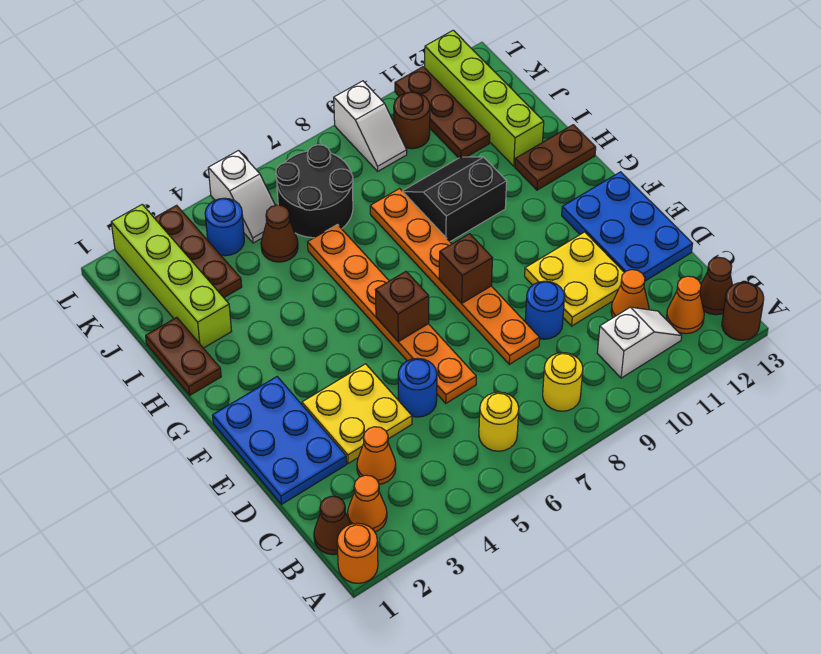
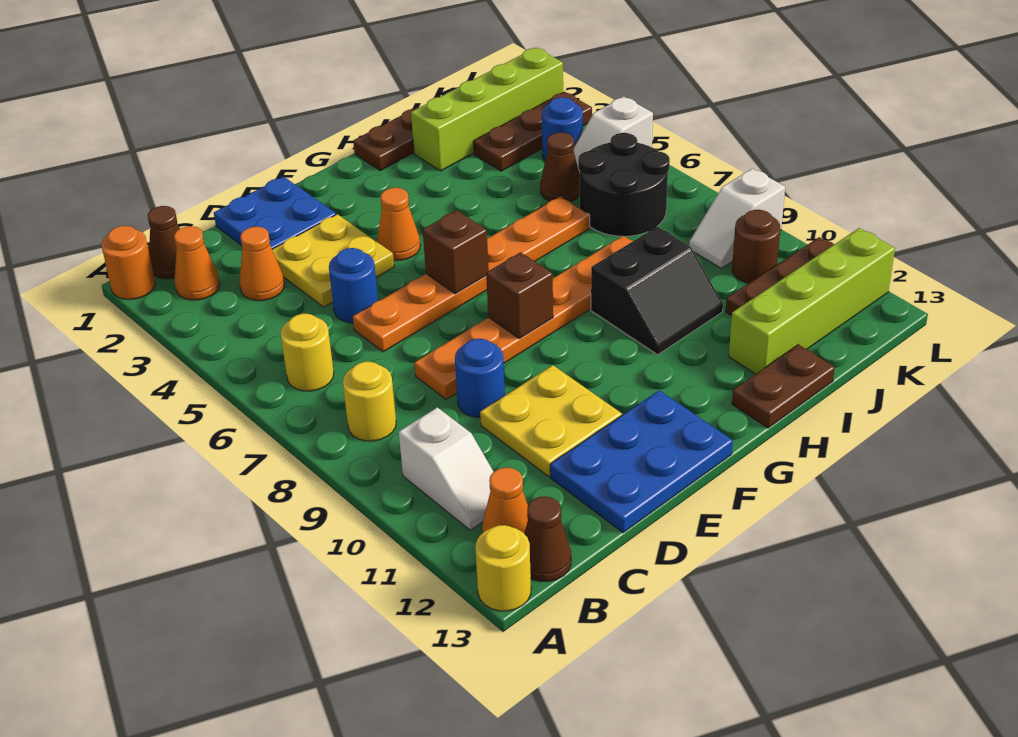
brown 1x1 round brick [722,282,764,340] -> yellow 1x1 round brick [475,525,531,611]
orange 1x1 cone [611,270,649,318] -> orange 1x1 cone moved to [377,188,420,260]
blue 2x3 plate [213,377,347,504] -> blue 2x2 plate [214,176,336,249]
black 2x2 slope [403,157,507,241] -> black 2x2 slope turned to [591,227,723,355]
brown 1x2 plate [515,125,596,190] -> brown 1x2 plate turned to [732,345,835,428]

